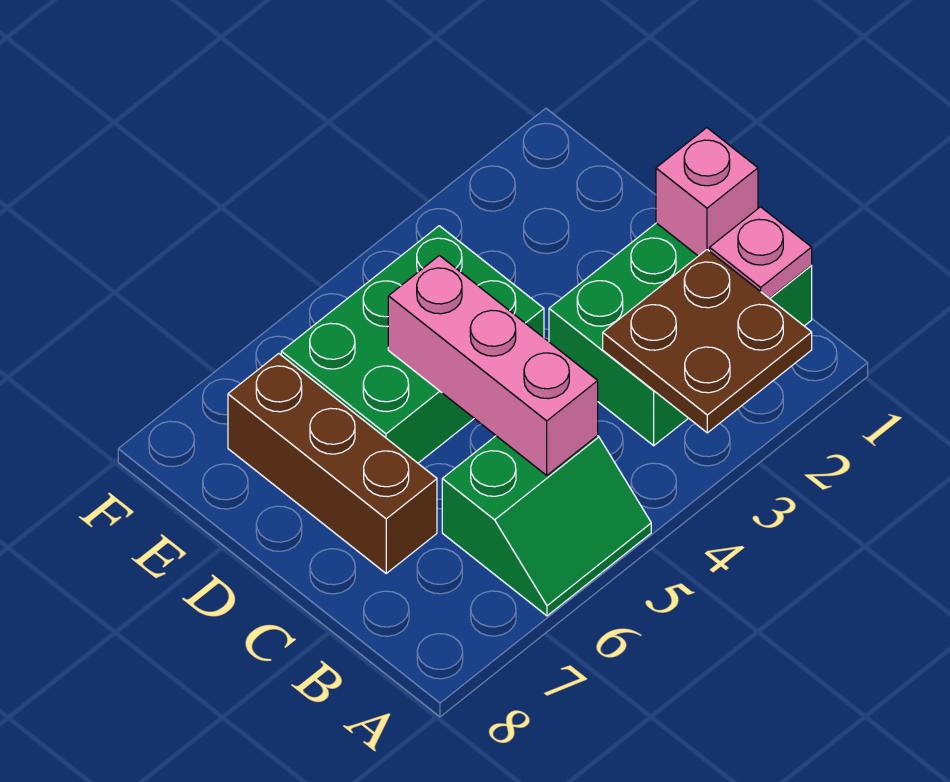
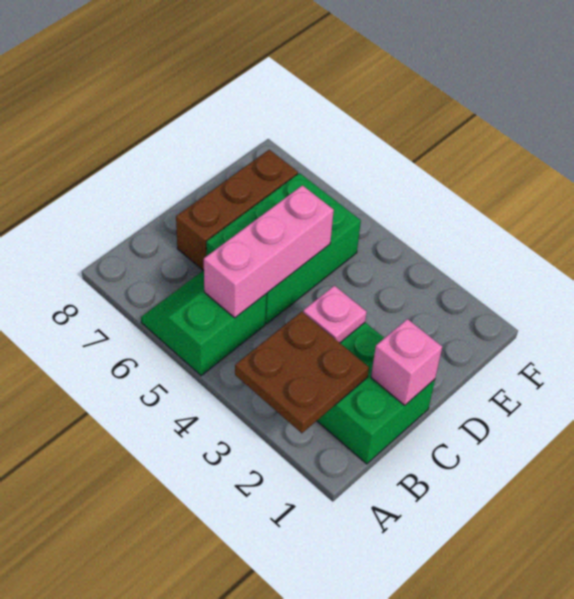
green 2x2 slope [442,436,651,616] -> green 2x2 slope turned to [141,270,266,376]
pink 1x1 plate [710,207,812,298] -> pink 1x1 plate moved to [303,286,367,343]
green 2x3 brick [281,226,544,463] -> green 2x3 brick turned to [206,173,361,324]

